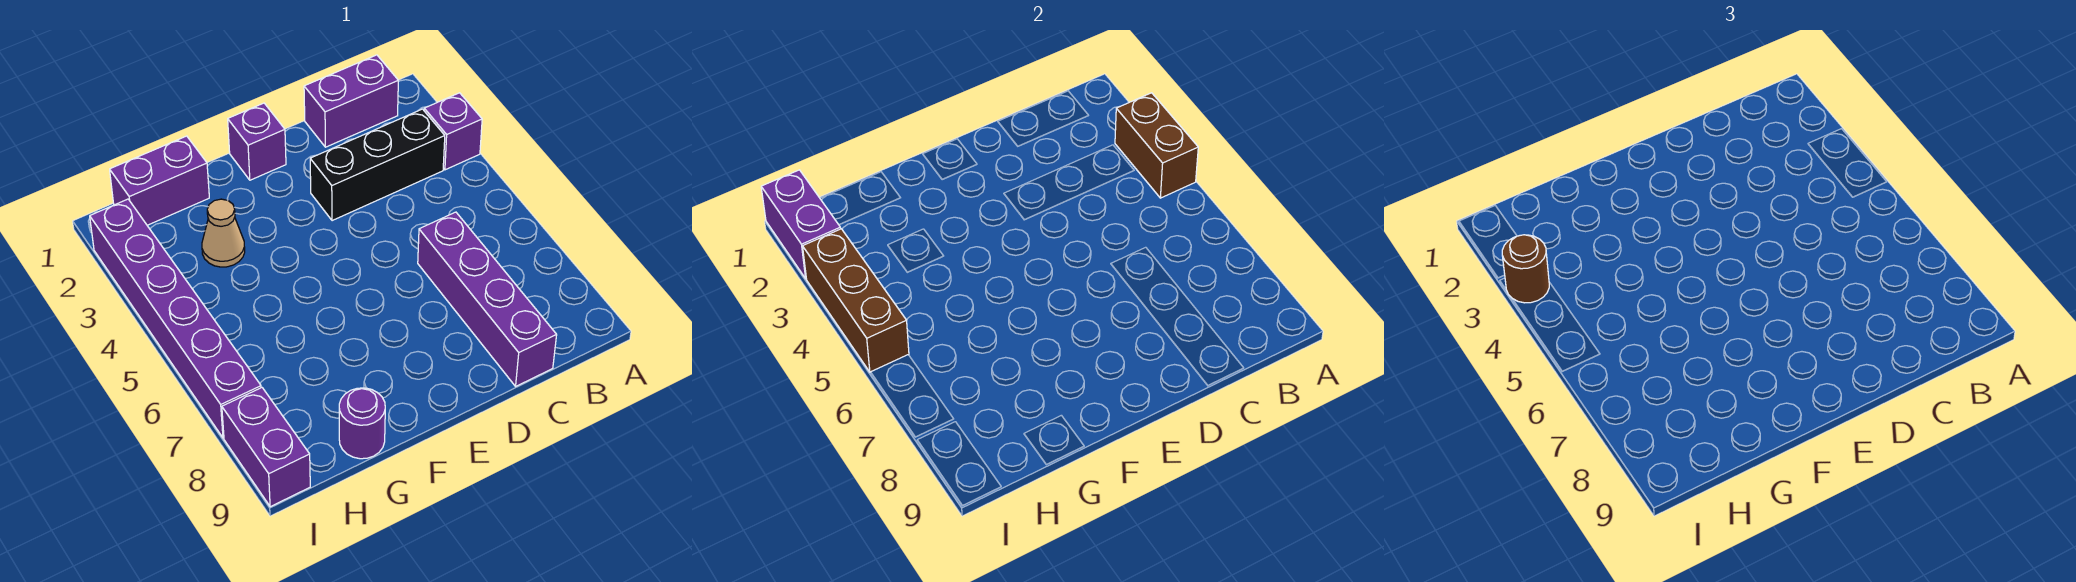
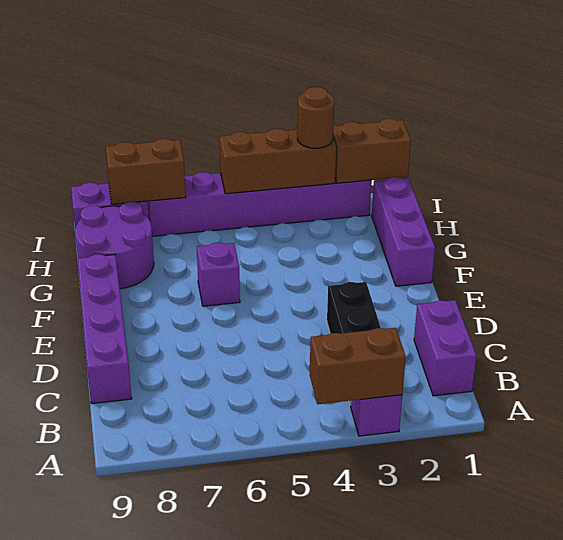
purple 1x4 brick [418,212,557,386] -> purple 1x4 brick turned to [77,254,132,404]
purple 1x1 brick [228,103,286,180] -> purple 1x1 brick moved to [197,243,240,306]
purple 1x2 brick [110,136,209,225] -> purple 1x3 brick [372,177,435,286]
tan 1x1 cone [202,199,245,267] -> none
purple 1x1 round brick [339,388,385,459] -> purple 2x2 round brick [75,202,154,289]
purple 1x2 brick [761,170,841,279] -> brown 1x2 brick [333,119,411,183]
none -> brown 1x2 brick [106,139,186,204]

